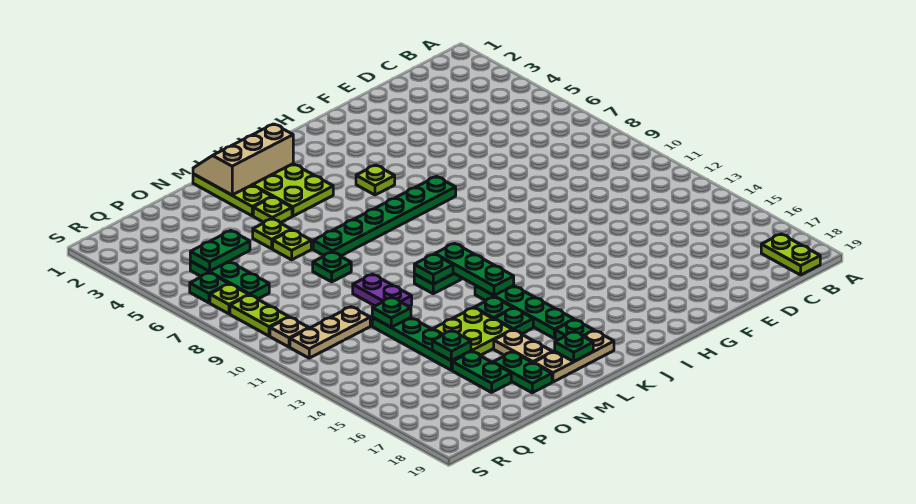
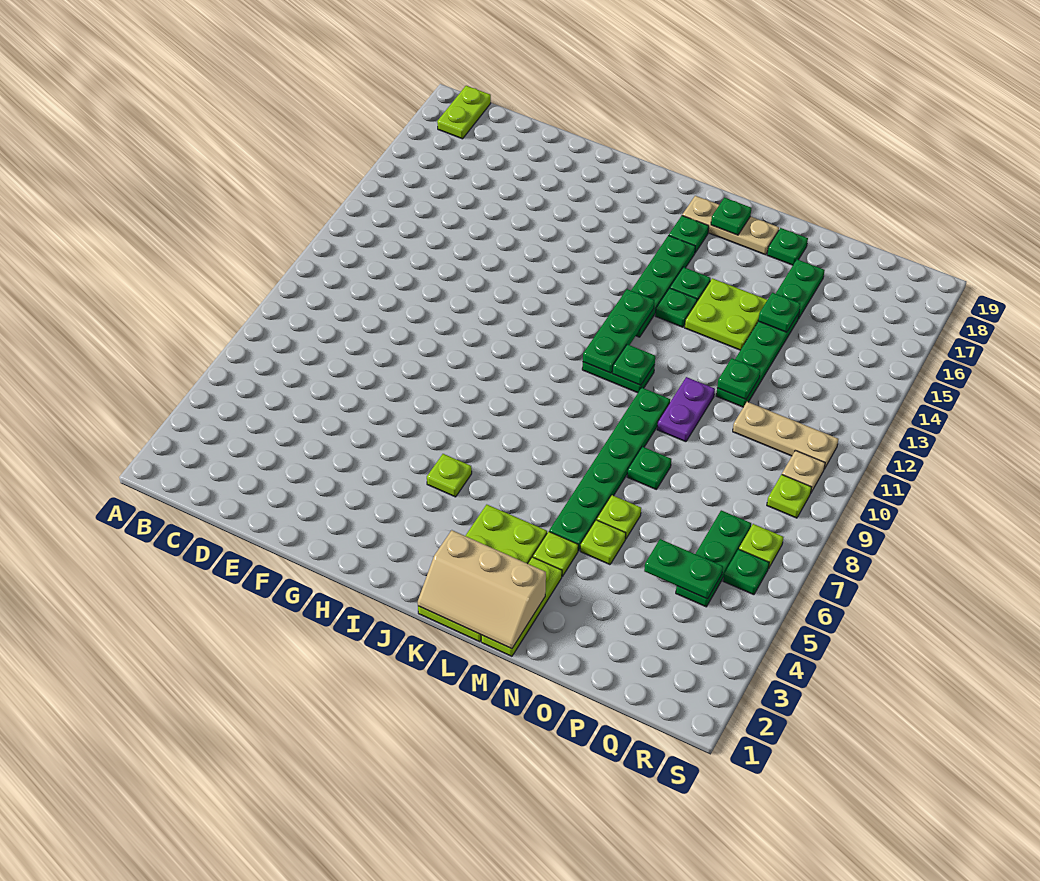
green 1x6 plate [313,177,456,256] -> green 1x6 plate turned to [549,388,670,551]
tan 1x2 plate [494,330,553,363] -> none
green 1x2 plate [493,352,552,393] -> green 1x1 plate [767,228,808,265]
lime 1x2 plate [230,295,289,336] -> lime 1x1 plate [767,475,811,518]

